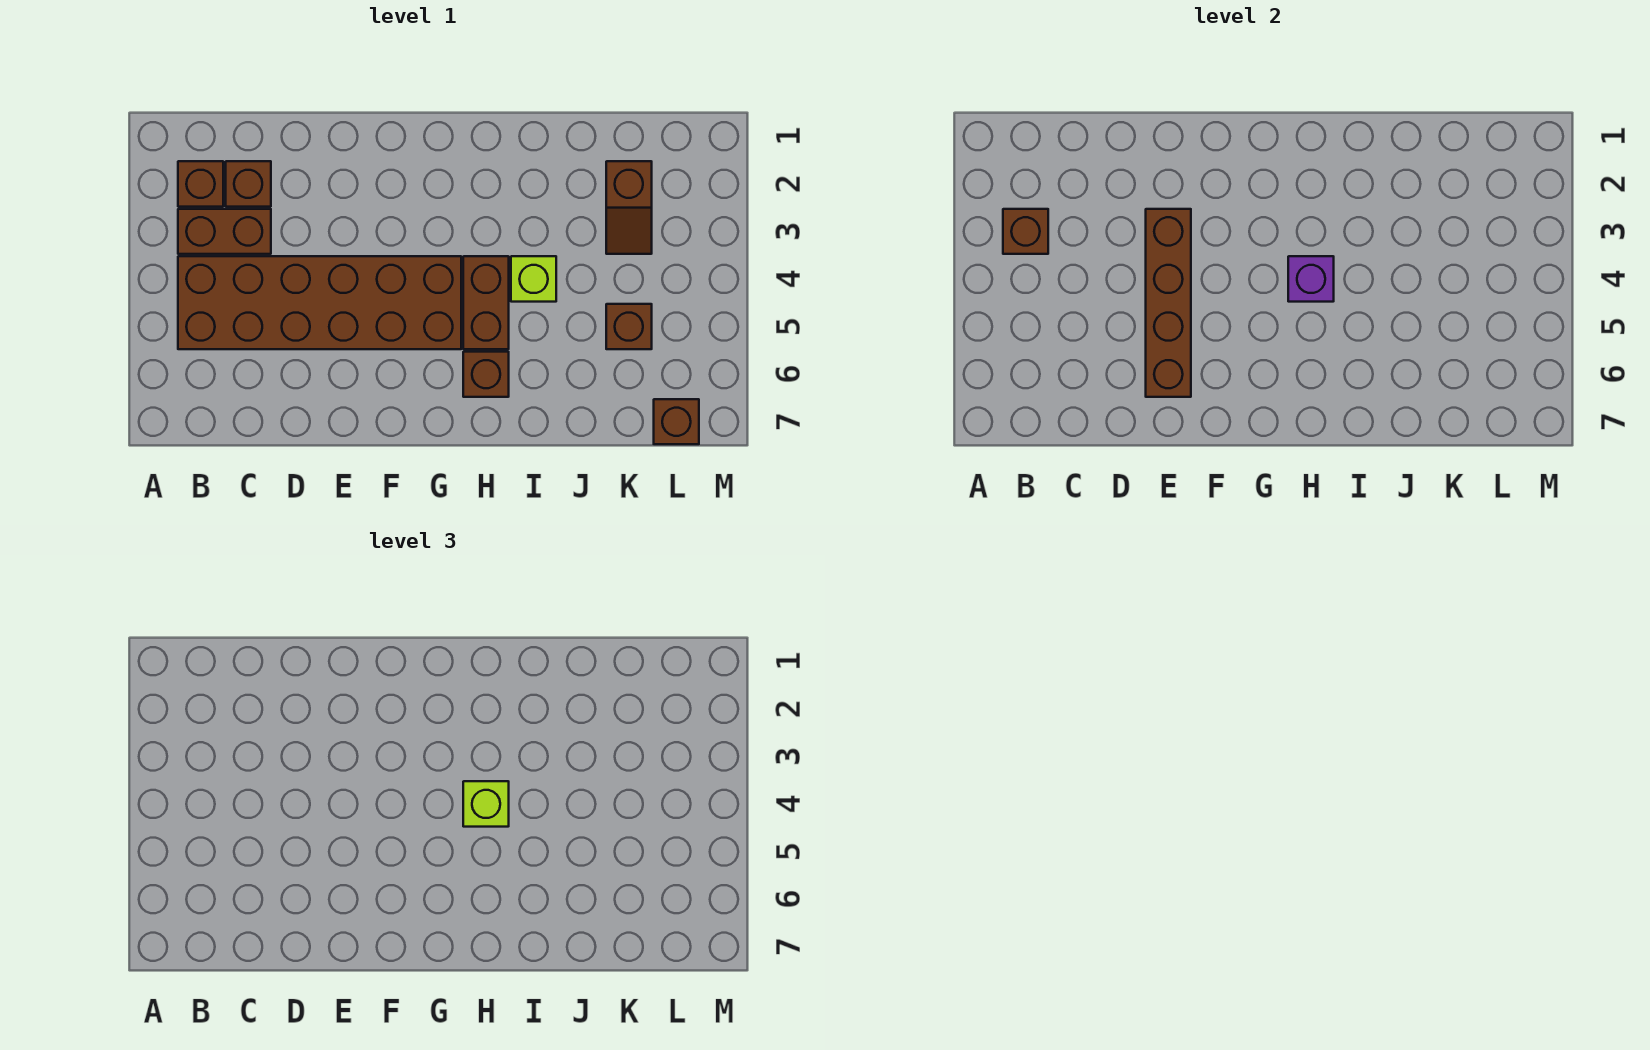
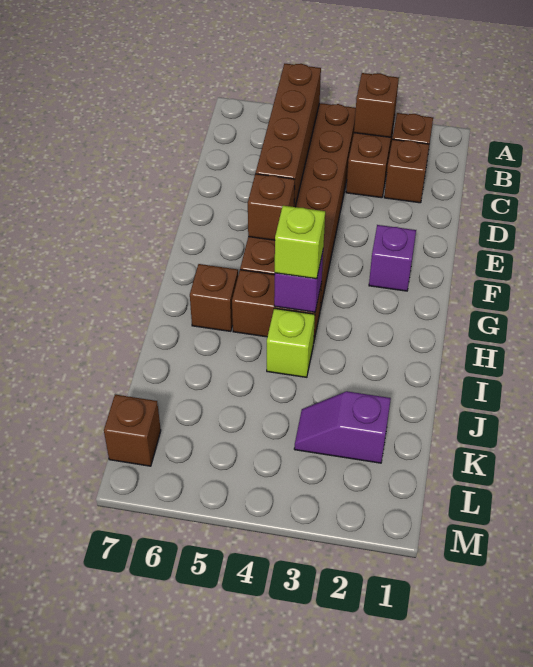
brown 1x4 brick [1146,209,1191,397] -> brown 1x4 brick turned to [256,64,321,207]
none -> purple 1x1 brick [369,225,416,291]
brown 1x2 slope [606,161,652,254] -> purple 1x2 slope [294,391,391,463]
brown 1x1 brick [606,304,652,349] -> brown 1x1 brick moved to [248,174,295,240]

